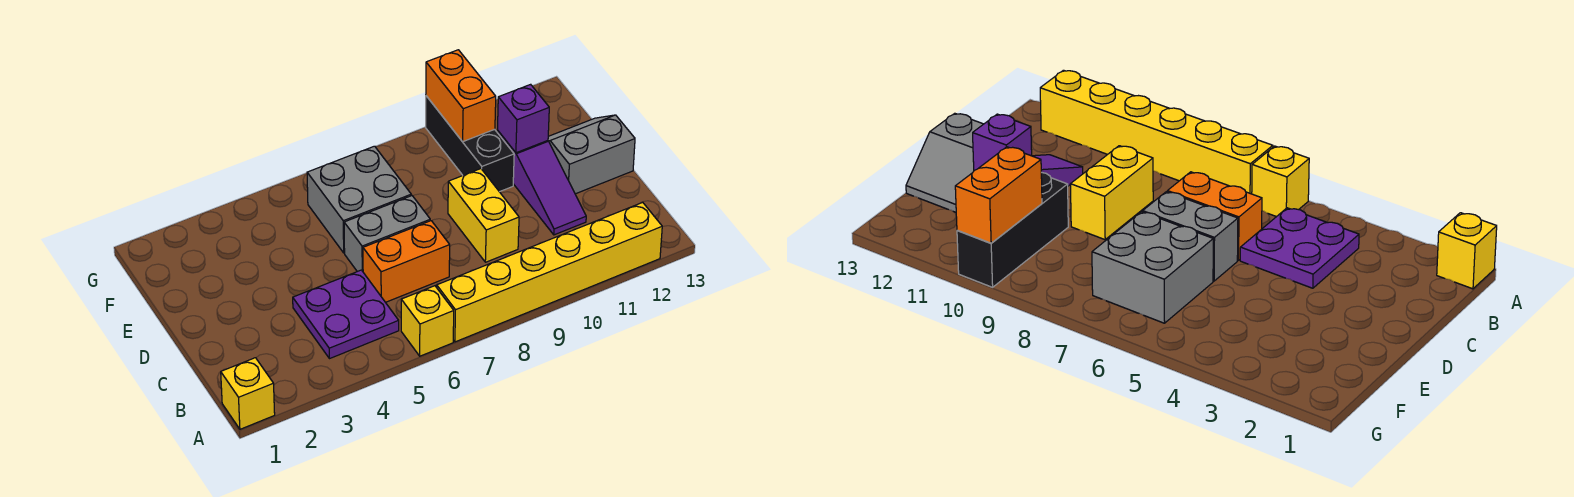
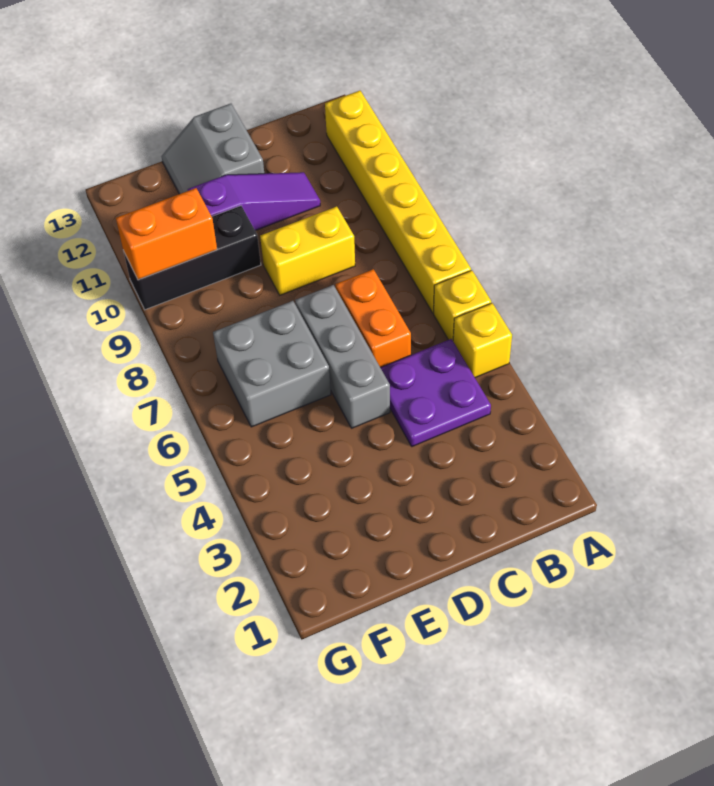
yellow 1x1 brick [221,358,275,429] -> yellow 1x1 brick moved to [453,303,512,378]
grey 1x2 brick [344,196,430,272] -> grey 1x3 brick [295,285,390,428]
purple 1x1 brick [497,84,549,153] -> none

